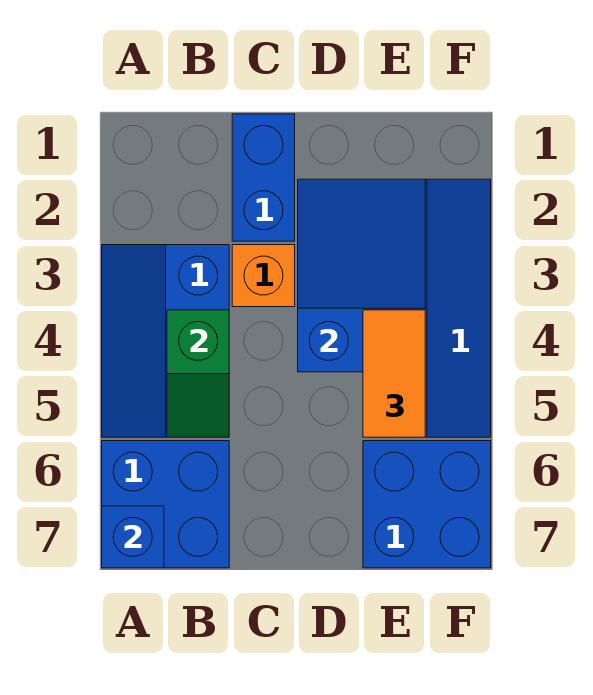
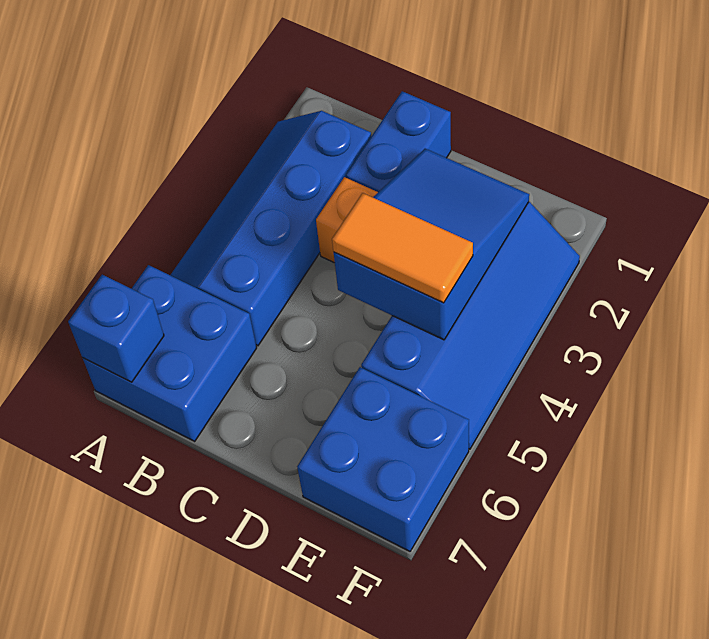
blue 2x3 slope [102,245,229,437] -> blue 2x4 slope [170,111,371,346]
green 1x2 slope [167,310,229,437] -> none
orange 1x2 tile [363,310,425,437] -> orange 1x2 tile turned to [332,193,473,303]

